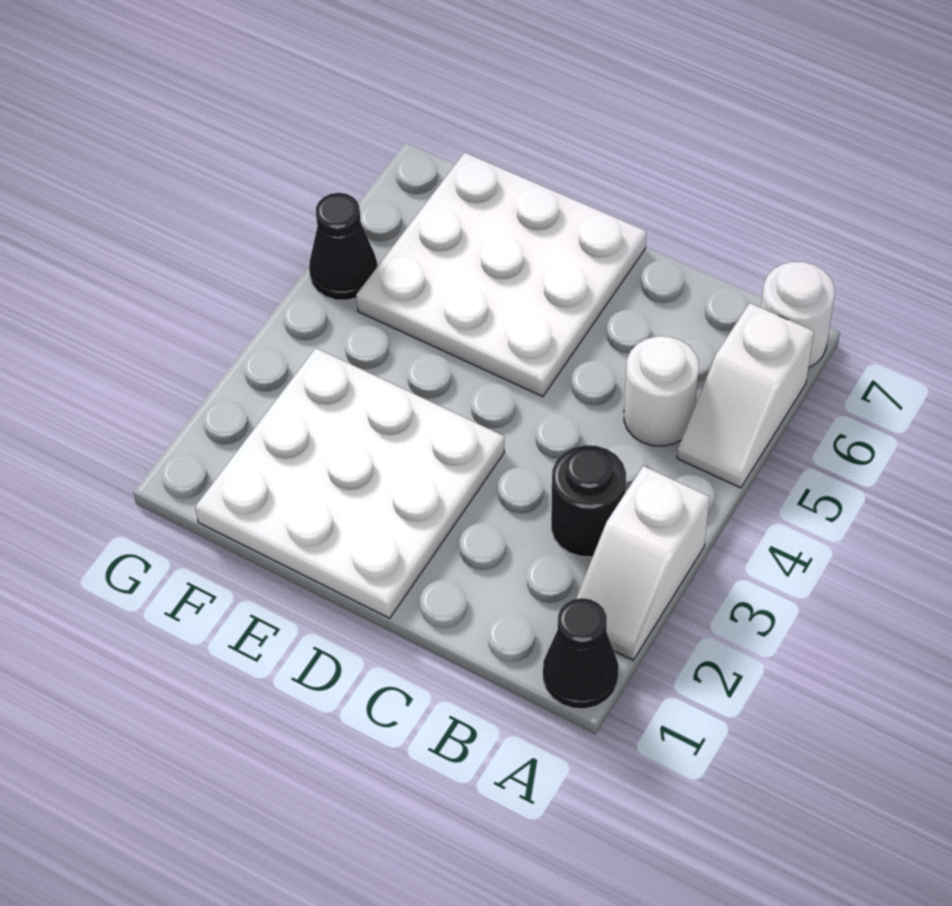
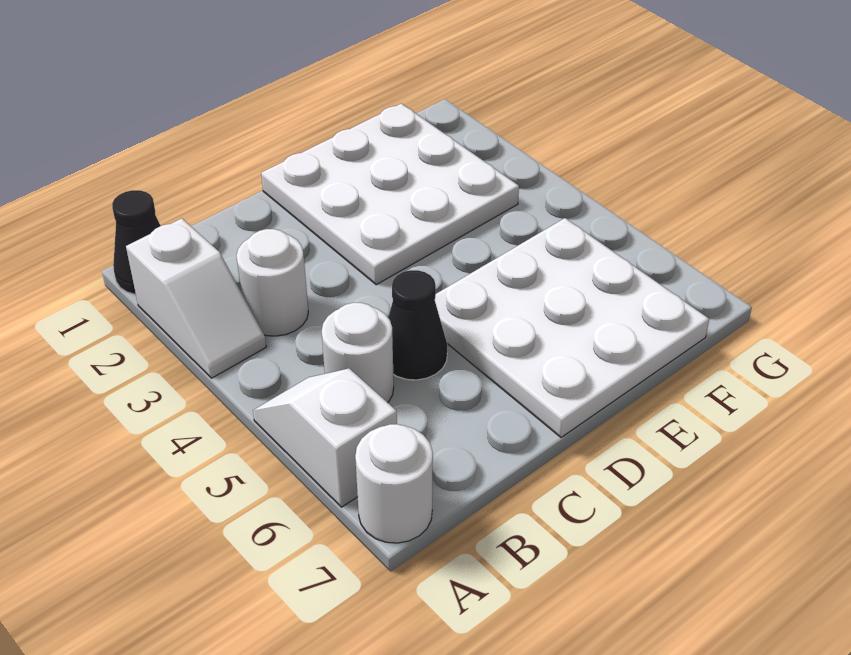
white 1x2 slope [576,466,710,660] -> white 1x2 slope turned to [126,218,266,378]
black 1x1 round brick [551,445,626,557] -> white 1x1 round brick [236,229,308,336]
black 1x1 cone [309,193,377,300] -> black 1x1 cone moved to [388,270,447,380]

